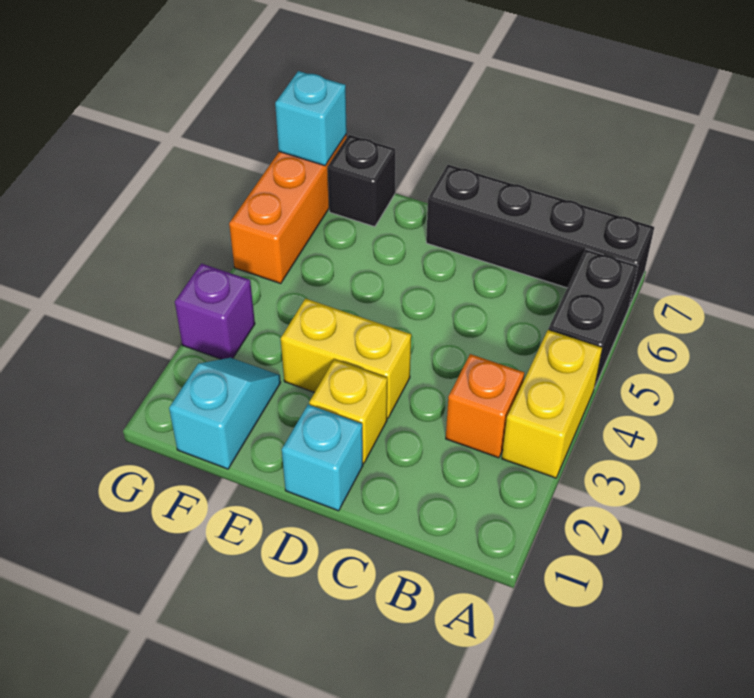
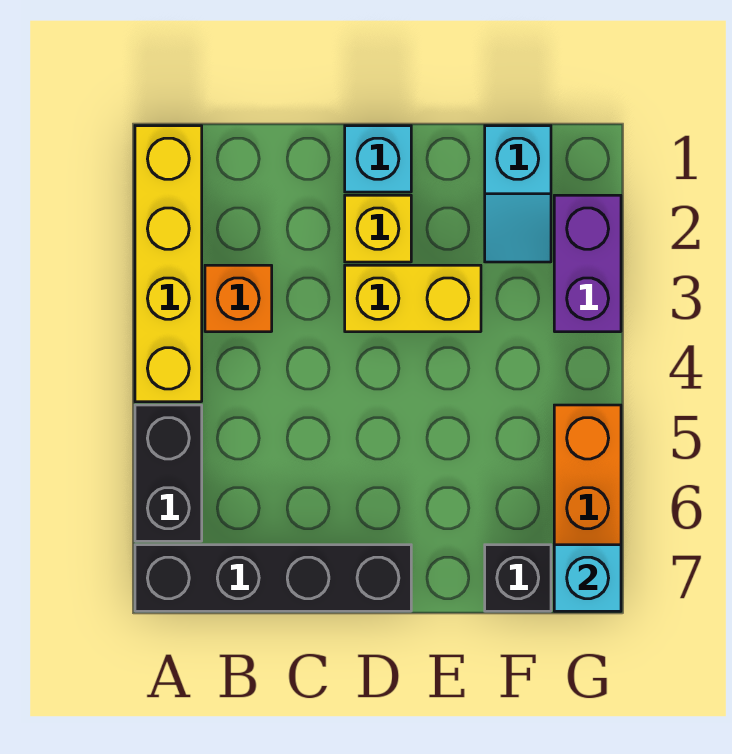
yellow 1x2 brick [502,330,602,478] -> yellow 1x4 brick [135,126,202,402]
purple 1x1 brick [175,263,255,359] -> purple 1x2 brick [554,195,621,332]

